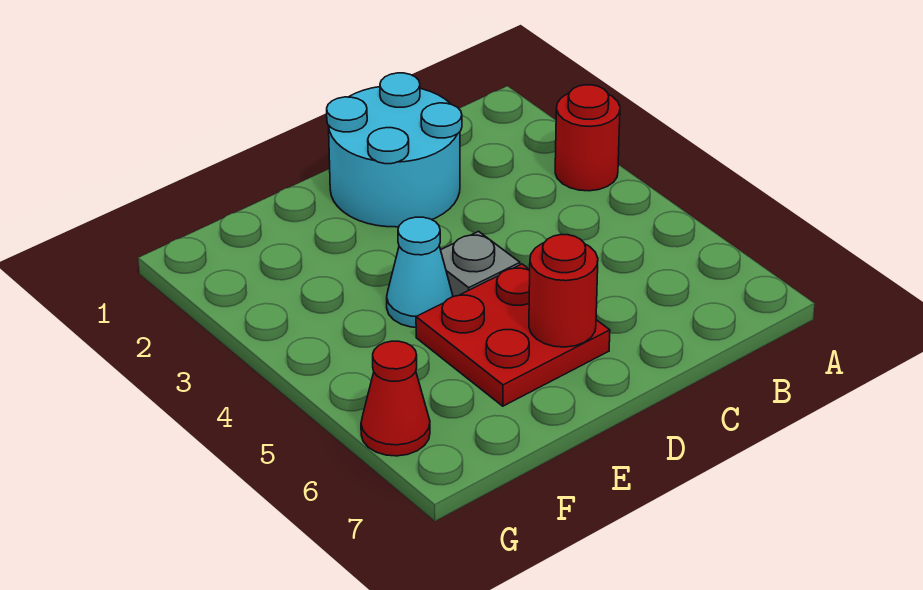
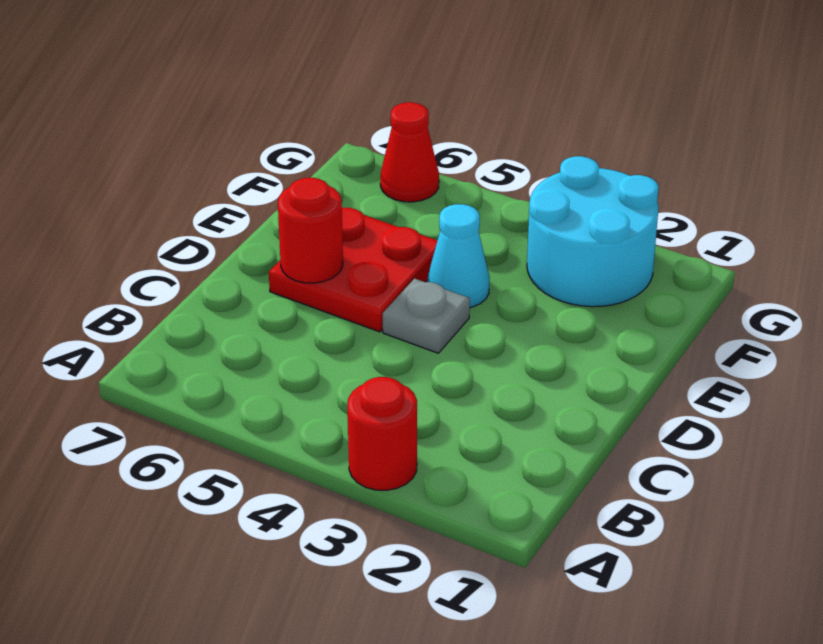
cyan 2x2 round brick [327,73,462,227] -> cyan 2x2 round brick moved to [527,156,659,307]

